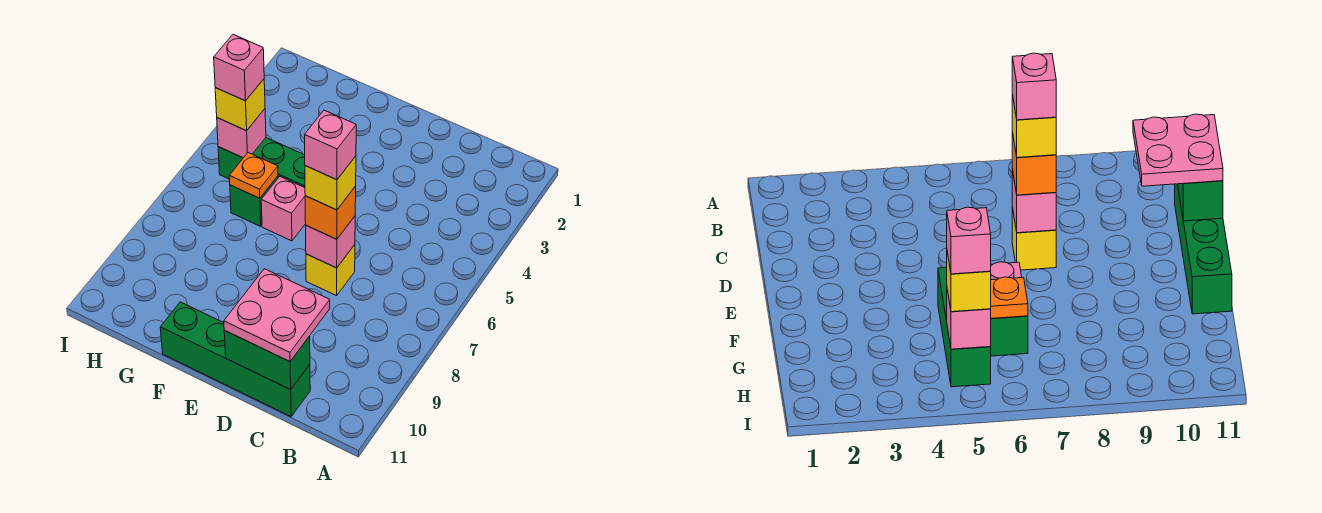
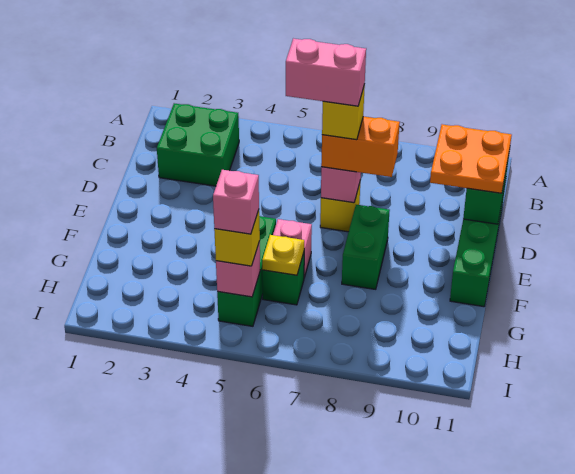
none -> green 2x2 brick [157,103,239,186]
pink 2x2 plate [224,269,330,362] -> orange 2x2 plate [430,124,512,193]
orange 1x1 brick [305,186,356,239] -> orange 1x2 brick [321,116,400,177]
pink 1x1 brick [305,110,356,180] -> pink 1x2 brick [286,39,366,106]
none -> green 1x2 brick [342,205,390,289]
orange 1x1 plate [229,153,278,198] -> yellow 1x1 plate [262,235,304,275]

